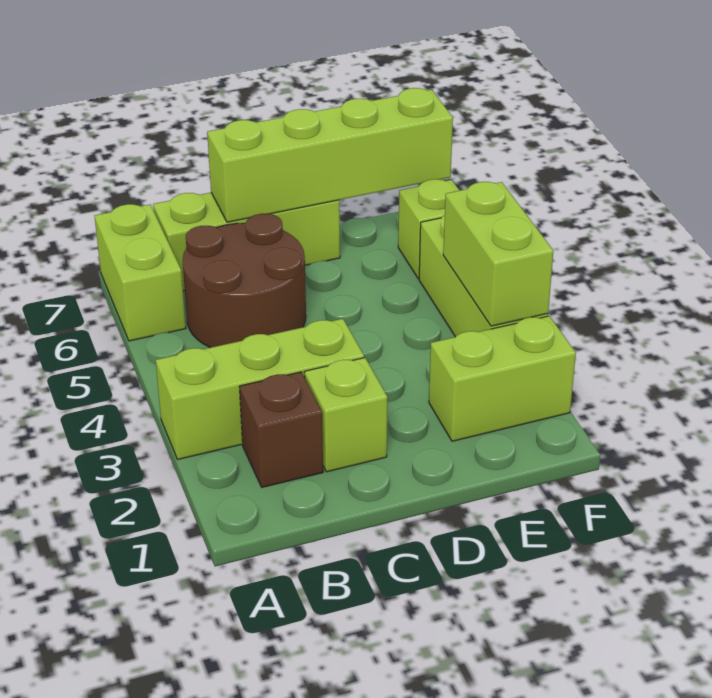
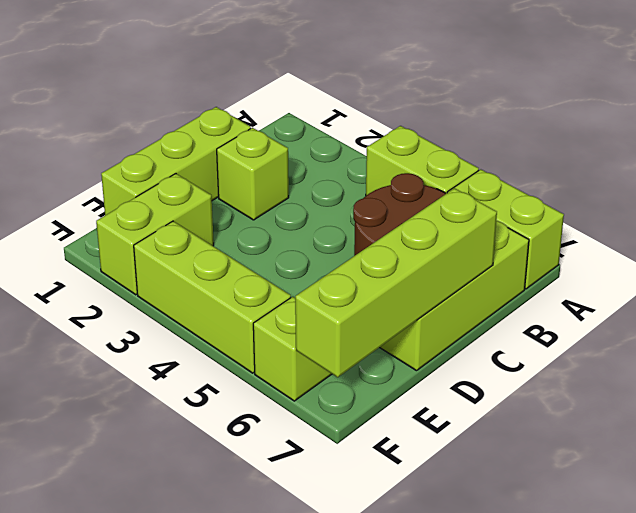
lime 1x3 brick [156,319,364,459] -> lime 1x3 brick moved to [101,107,251,215]
brown 1x1 brick [239,372,323,487] -> none
lime 1x2 brick [443,182,553,326] -> lime 1x2 brick moved to [366,126,479,196]

